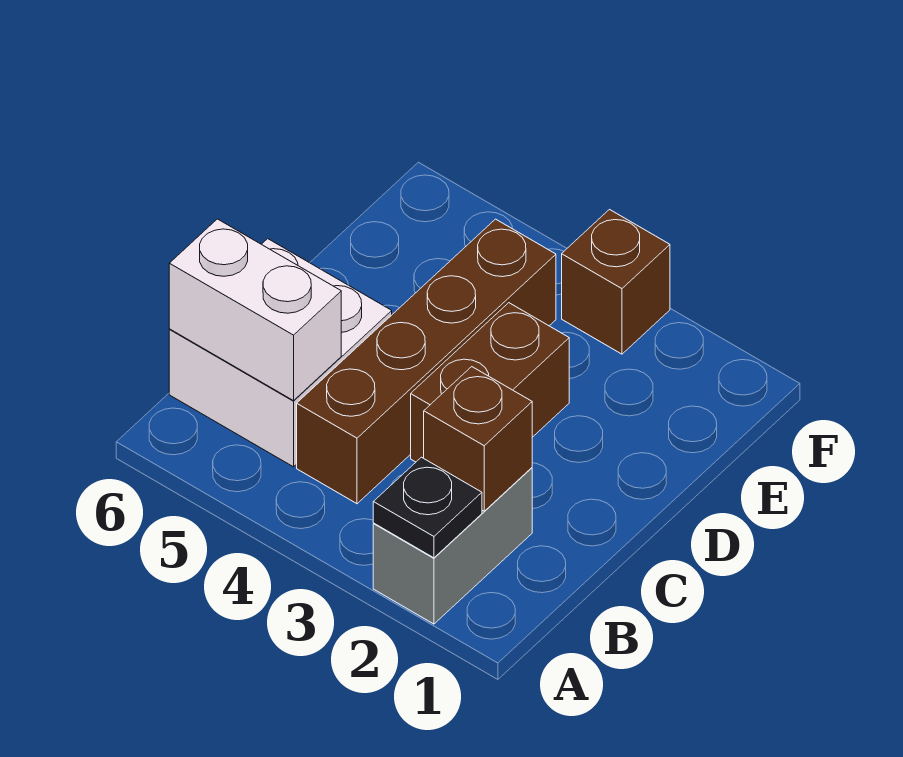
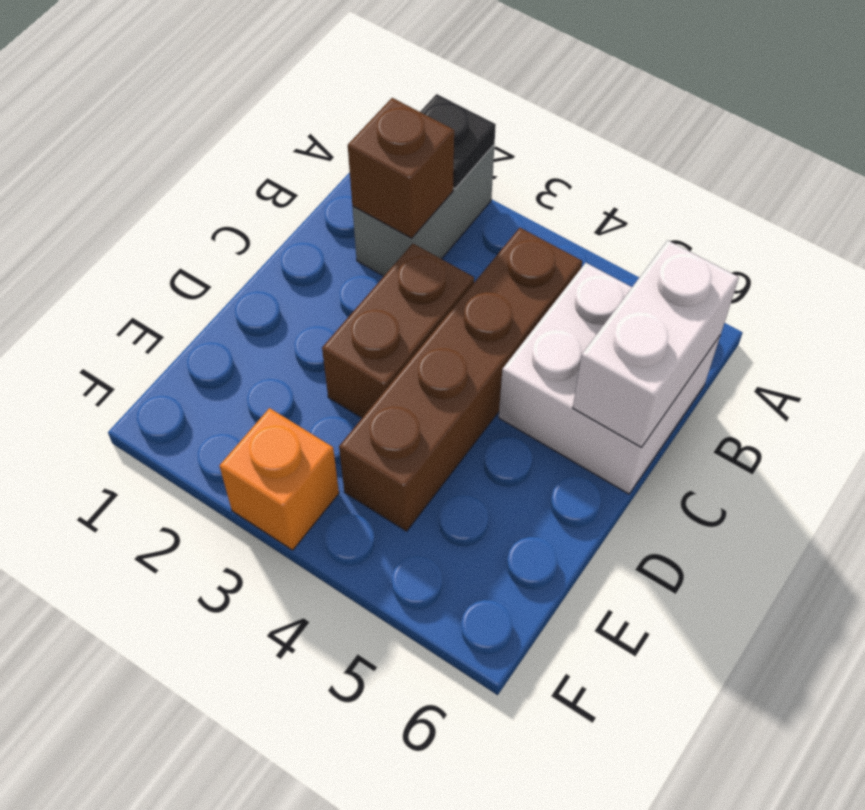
white 1x2 brick [169,219,341,401] -> white 1x2 brick turned to [573,241,739,447]
brown 1x1 brick [562,210,670,354] -> orange 1x1 brick [219,408,339,550]

